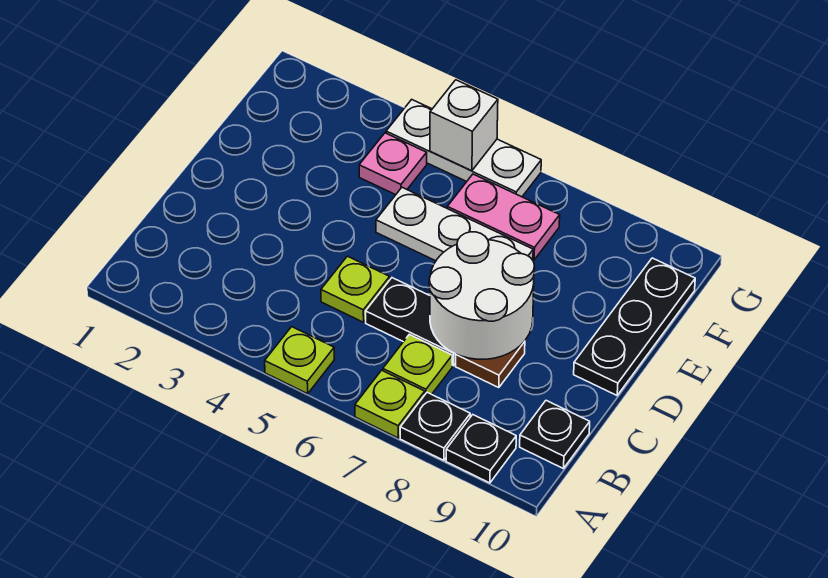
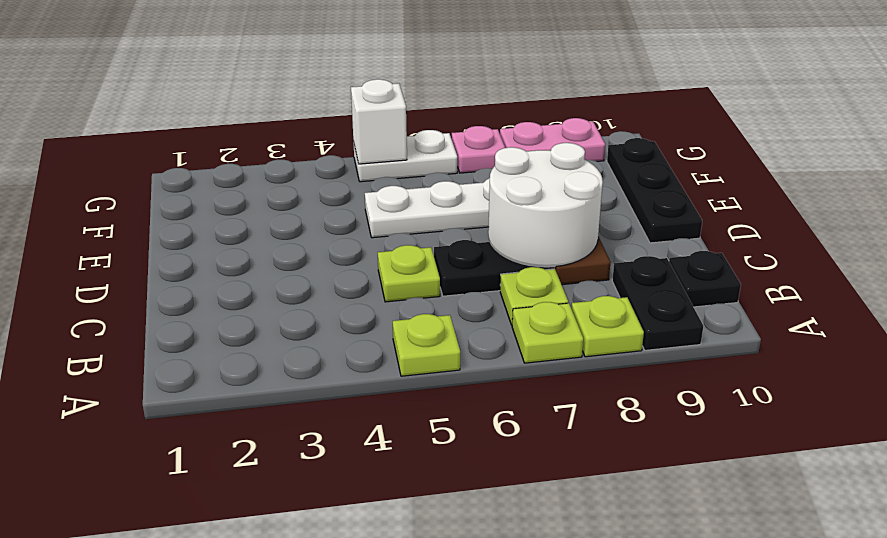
black 1x1 plate [400,392,470,460] -> lime 1x1 plate [571,296,644,357]
black 1x1 plate [446,415,516,483] -> black 1x2 plate [612,256,703,350]
pink 1x1 plate [359,133,427,195] -> pink 1x1 plate moved to [452,126,505,173]
pink 1x2 plate [447,174,560,260] -> pink 1x2 plate moved to [500,118,605,161]
white 1x3 plate [386,100,541,197] -> white 1x2 plate [353,130,457,182]

